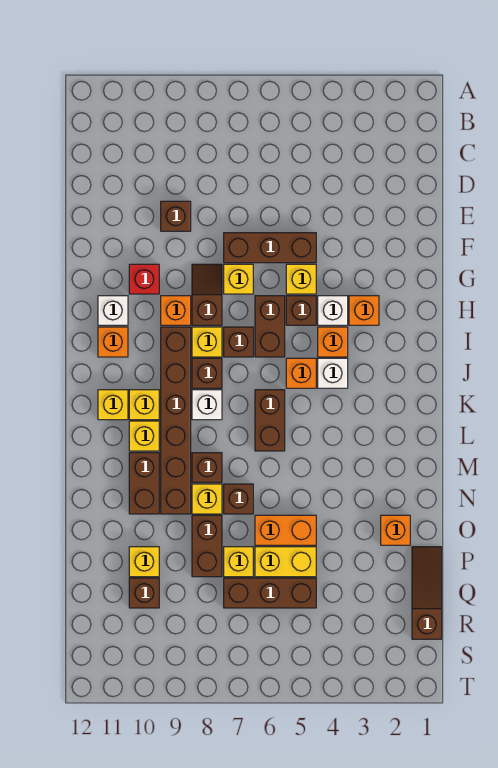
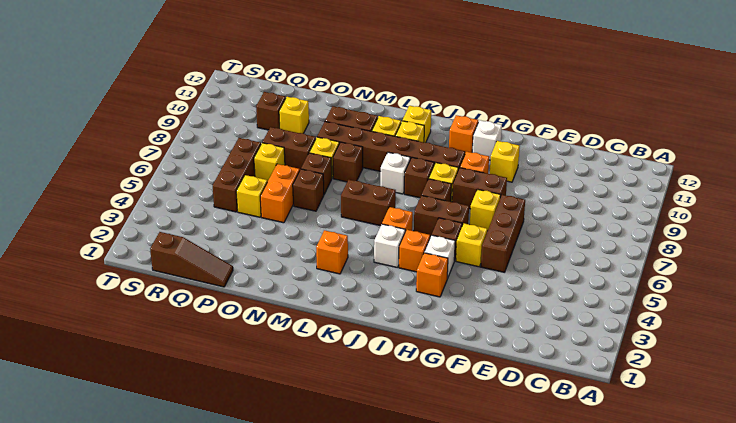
brown 1x1 brick [161,201,191,231] -> brown 1x1 brick moved to [293,169,324,211]
brown 1x2 slope [192,264,222,325] -> brown 1x2 brick [452,168,507,209]
red 1x1 brick [129,264,159,294] -> yellow 1x1 brick [490,141,520,182]
orange 1x1 brick [381,515,410,545] -> orange 1x1 brick moved to [316,230,348,274]
yellow 1x2 brick [255,547,316,577] -> yellow 1x1 brick [236,175,267,217]

